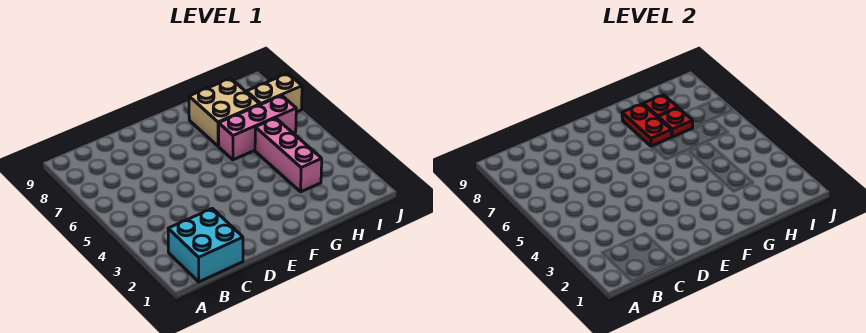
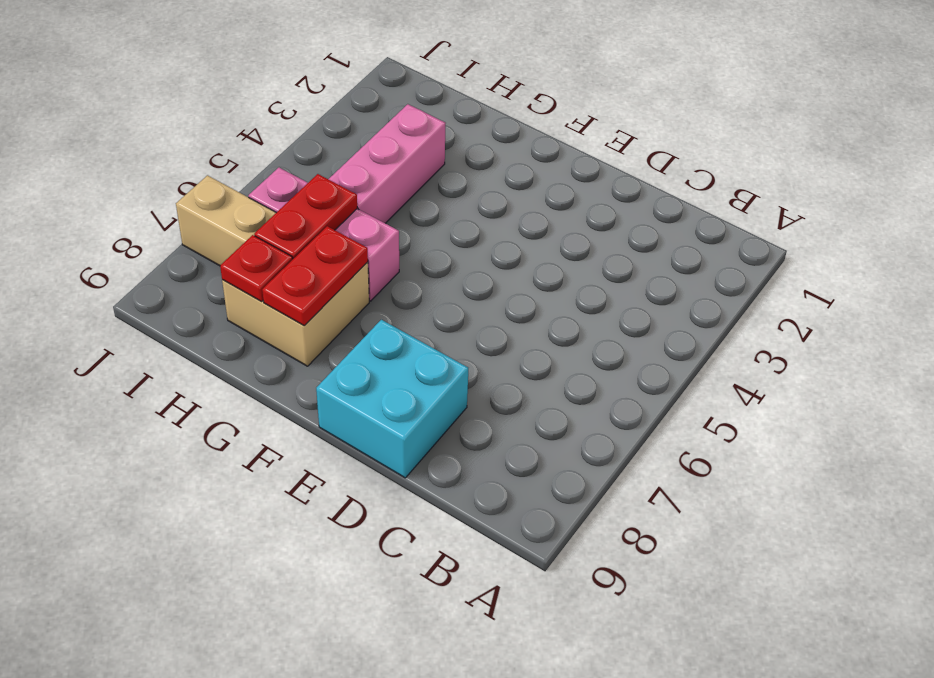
cyan 2x2 brick [168,208,243,282] -> cyan 2x2 brick moved to [316,320,468,478]
red 1x1 plate [658,108,693,137] -> red 1x2 plate [254,174,357,259]

